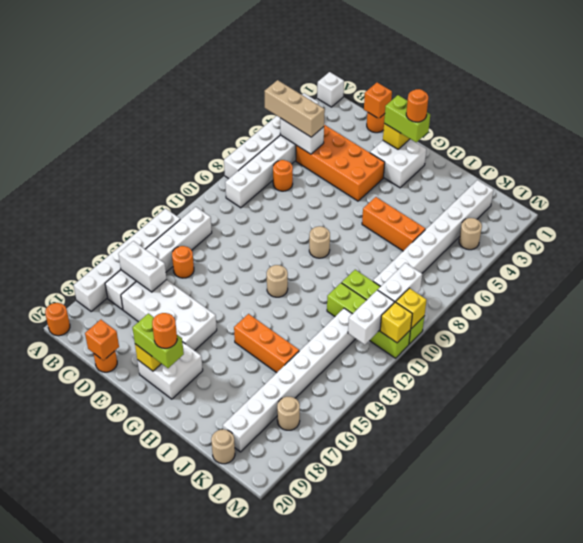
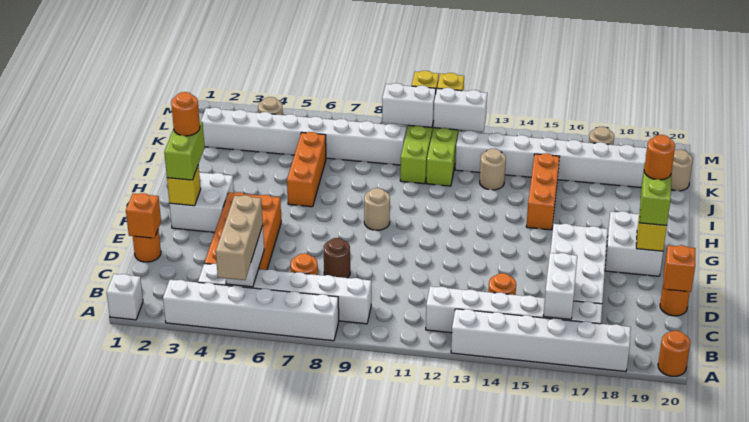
none -> brown 1x1 round brick [324,238,350,278]
tan 1x1 round brick [267,265,288,297] -> tan 1x1 round brick moved to [480,149,506,190]

